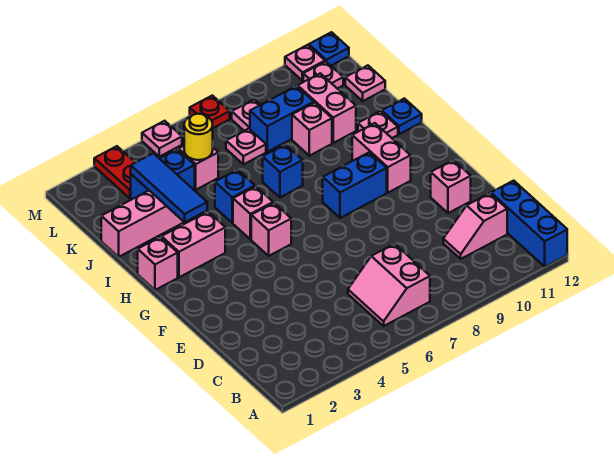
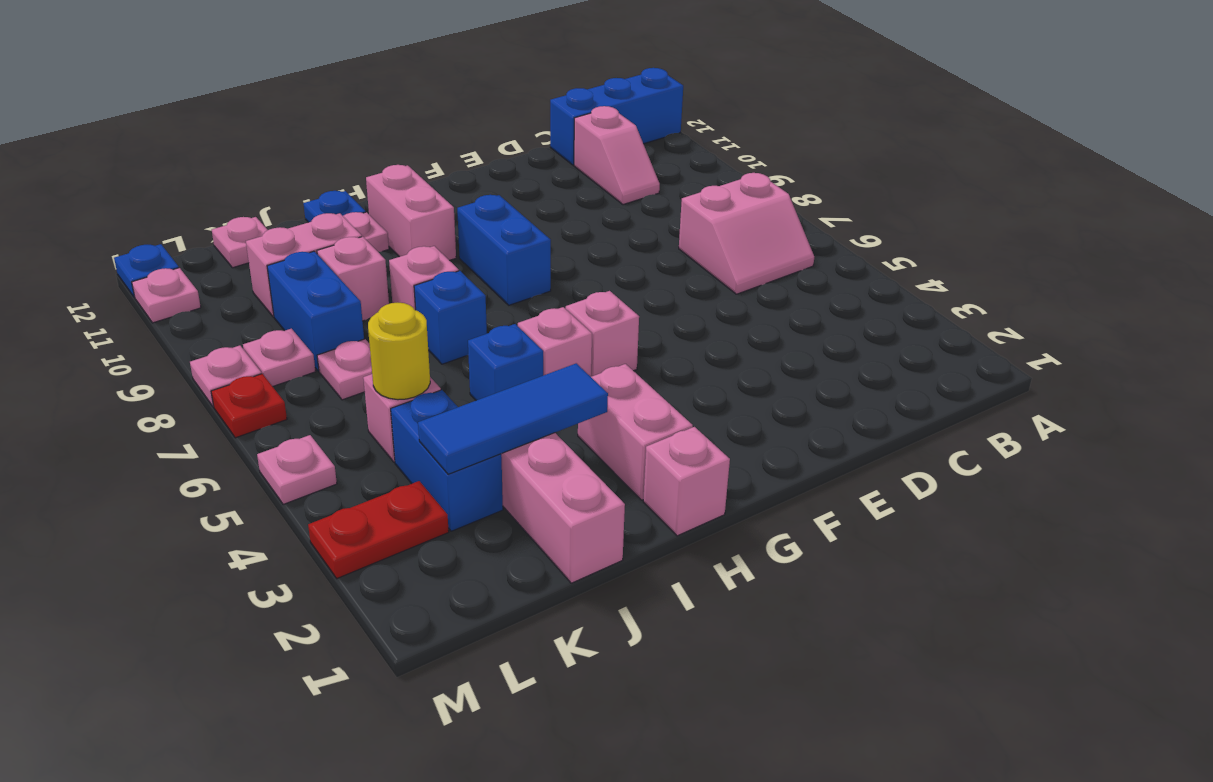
pink 1x1 brick [431,160,471,213] -> pink 1x1 brick moved to [389,246,459,310]
pink 1x2 brick [352,123,411,193] -> pink 1x2 brick turned to [366,165,456,260]
pink 1x1 plate [303,62,343,89] -> pink 1x1 plate moved to [190,345,262,407]

